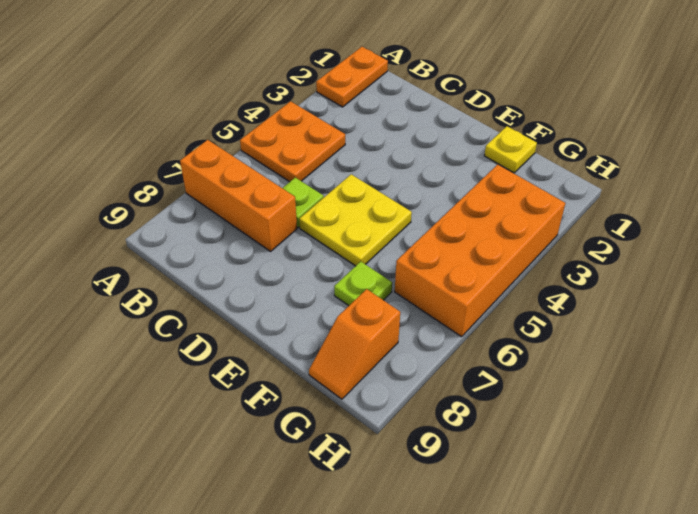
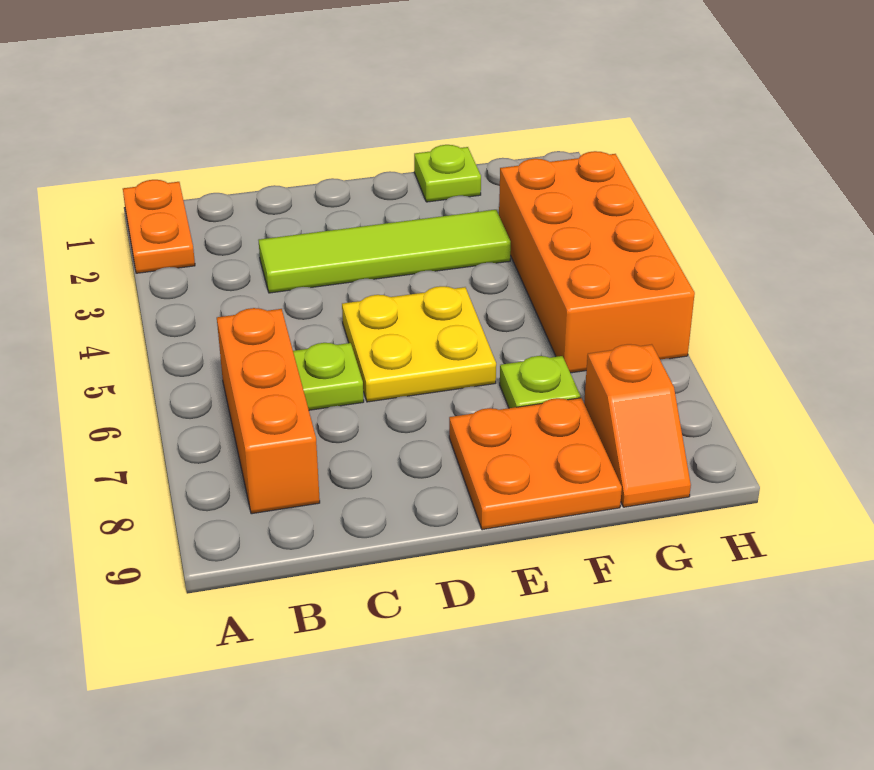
orange 2x2 plate [240,101,345,182] -> orange 2x2 plate moved to [449,398,622,530]
orange 1x3 brick [180,140,297,251] -> orange 1x3 brick turned to [217,308,320,514]
none -> lime 1x4 tile [259,210,511,293]
yellow 1x1 plate [484,126,537,173] -> lime 1x1 plate [414,145,481,202]

